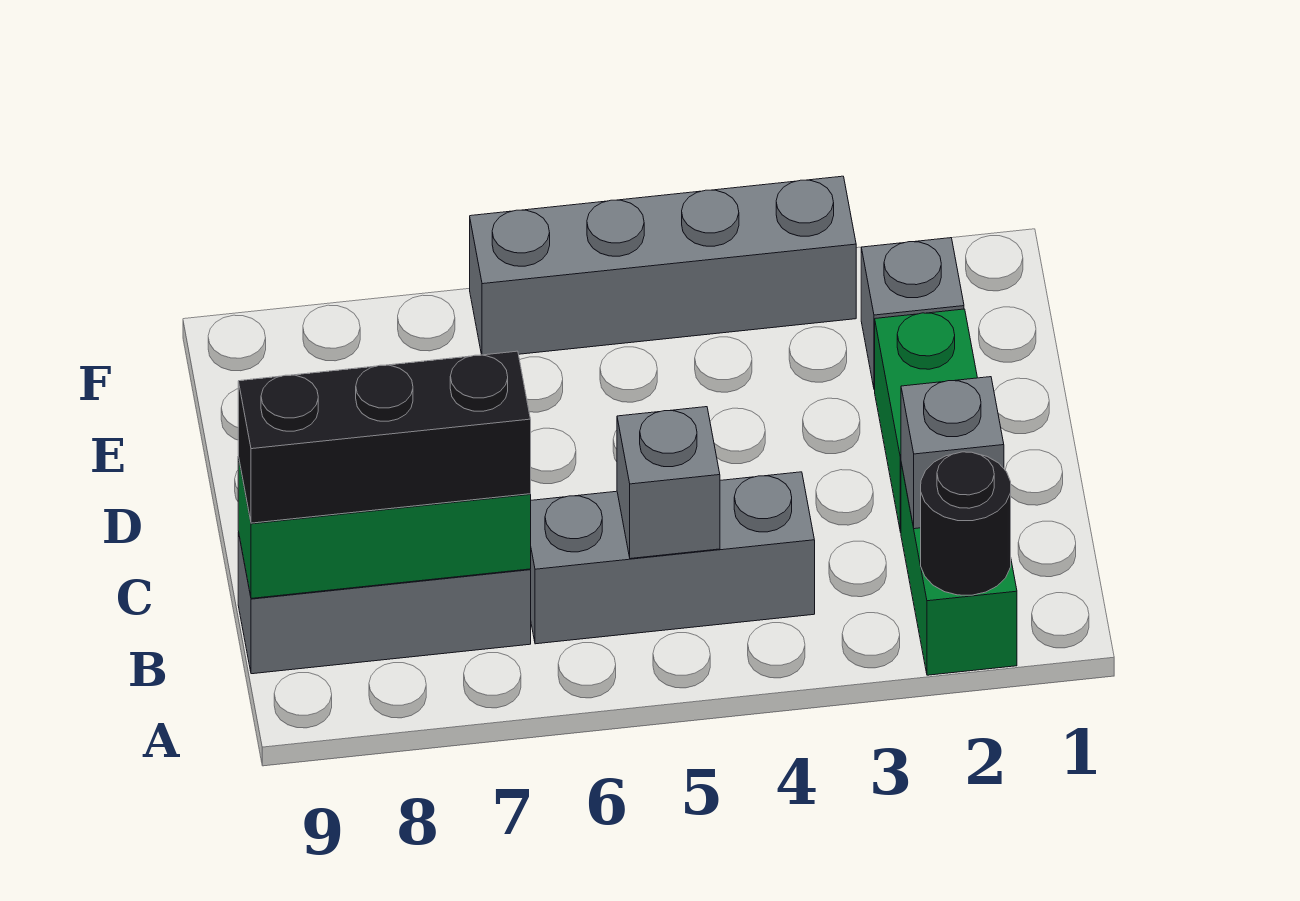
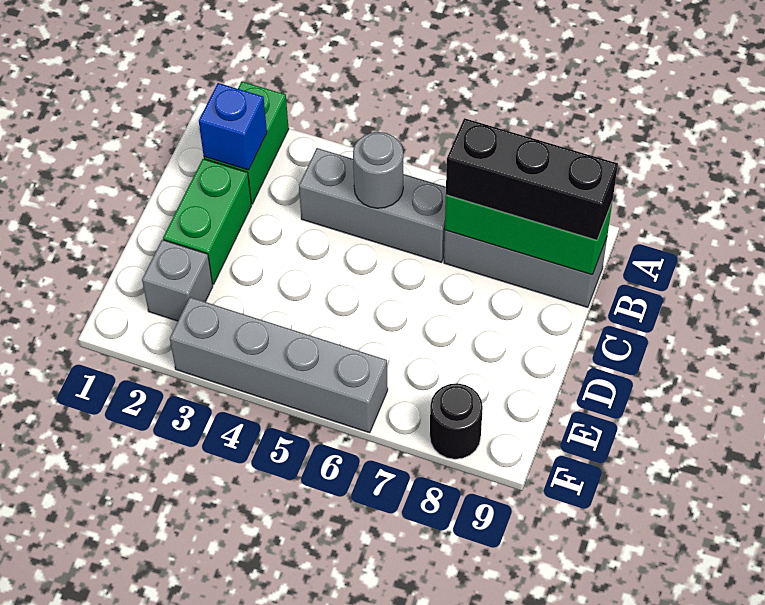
black 1x1 round brick [921,452,1011,595] -> black 1x1 round brick moved to [430,383,483,459]
grey 1x1 brick [901,377,1004,529] -> blue 1x1 brick [199,83,267,170]
grey 1x1 brick [617,407,720,559] -> grey 1x1 round brick [353,132,403,208]

